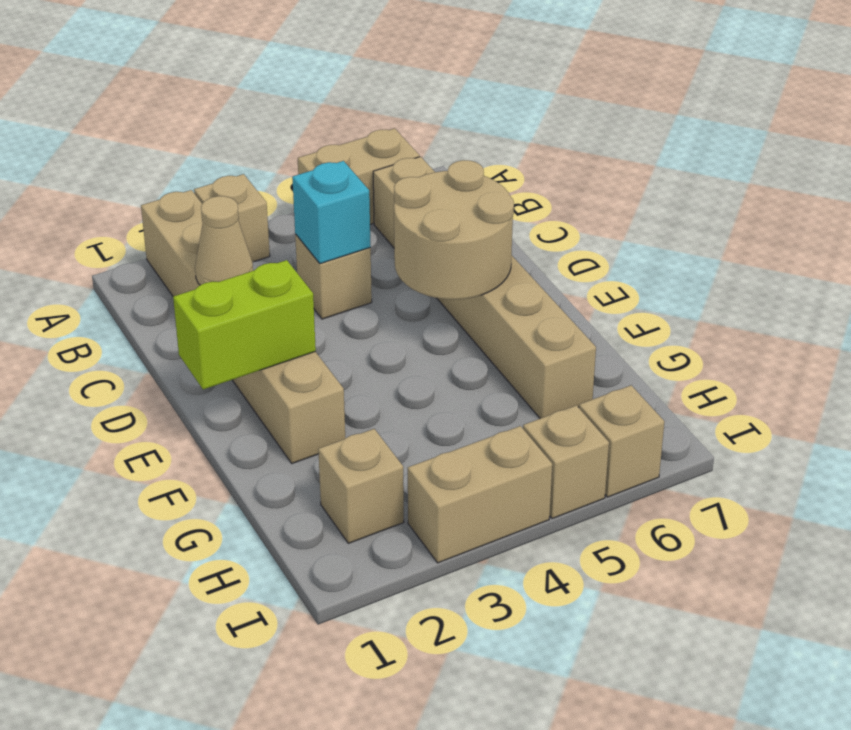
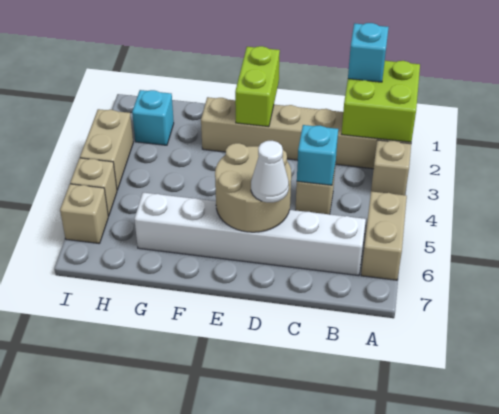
none -> lime 2x2 brick [342,61,420,142]
none -> cyan 1x1 brick [348,23,389,82]
tan 1x6 brick [373,157,596,419] -> white 1x6 brick [134,193,366,276]
tan 1x1 cone [195,196,253,285] -> none
none -> white 1x1 cone [251,141,289,202]
tan 1x1 brick [318,429,404,543] -> cyan 1x1 brick [132,90,174,145]

